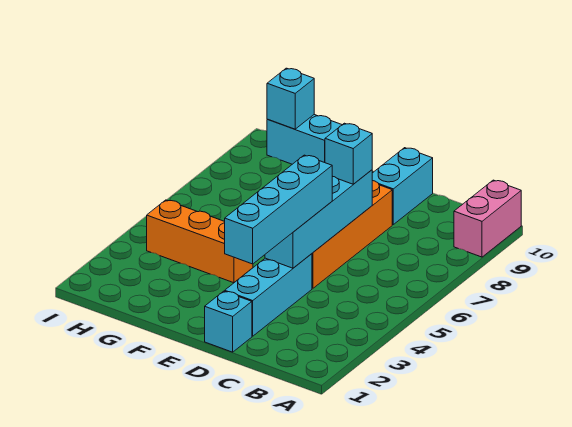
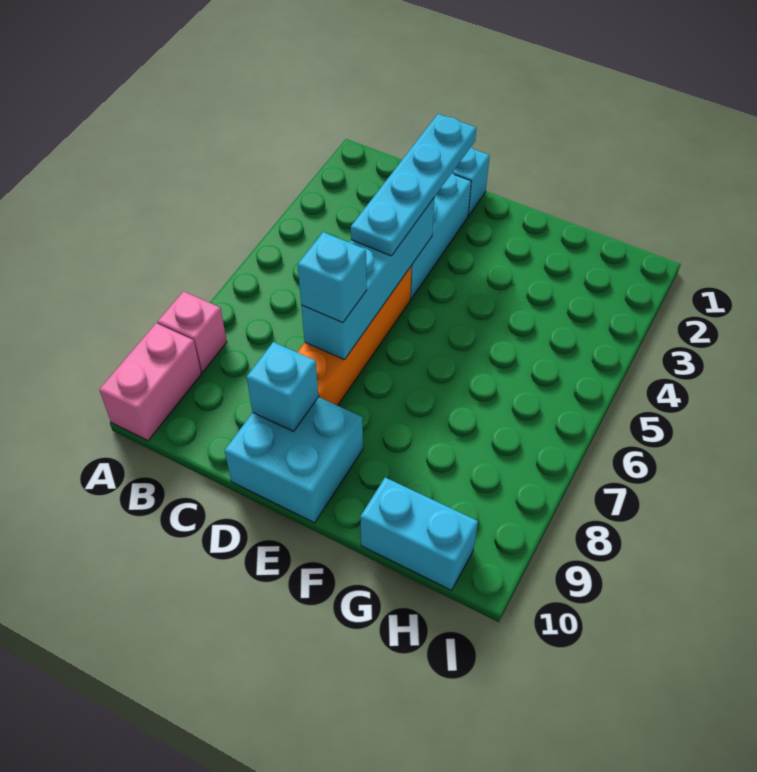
none -> pink 1x1 brick [158,291,227,372]
cyan 1x4 brick [225,155,332,264] -> cyan 1x4 plate [351,114,476,256]
cyan 1x2 brick [372,148,433,224] -> cyan 2x2 brick [225,397,363,523]
orange 1x3 brick [147,200,253,283] -> none
cyan 1x1 brick [267,68,314,129] -> cyan 1x1 brick moved to [247,342,318,431]

